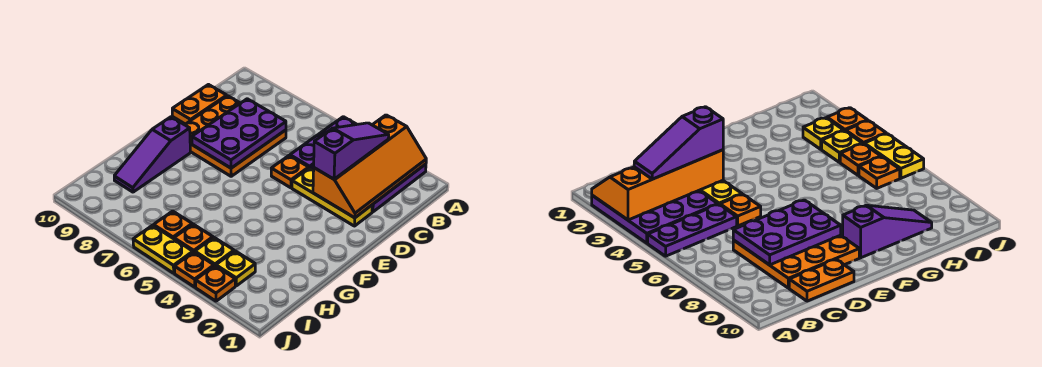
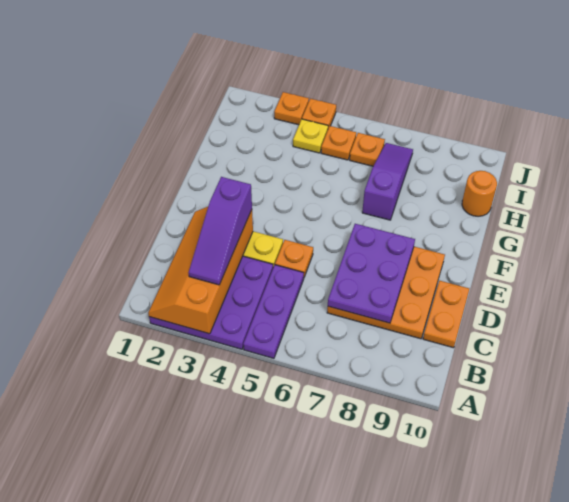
purple 1x3 slope [114,117,190,192] -> purple 1x3 slope moved to [362,143,413,220]
none -> orange 1x1 round brick [462,171,497,216]
yellow 1x1 plate [216,251,255,286] -> none
yellow 1x2 plate [133,225,193,273] -> none

